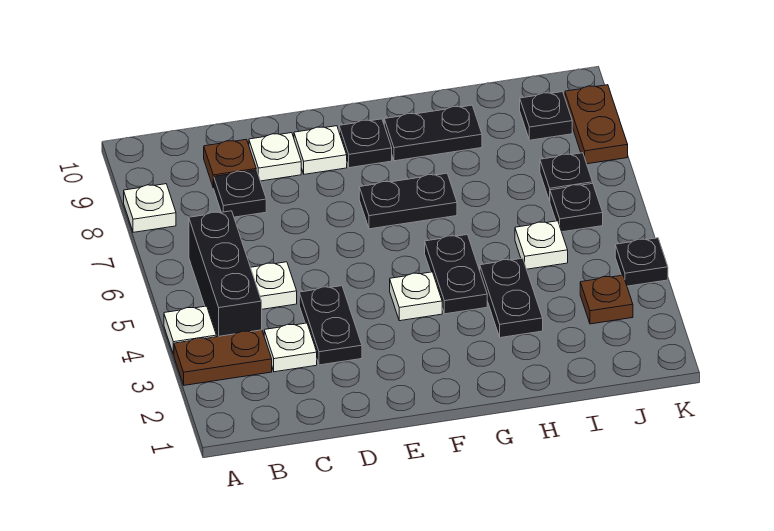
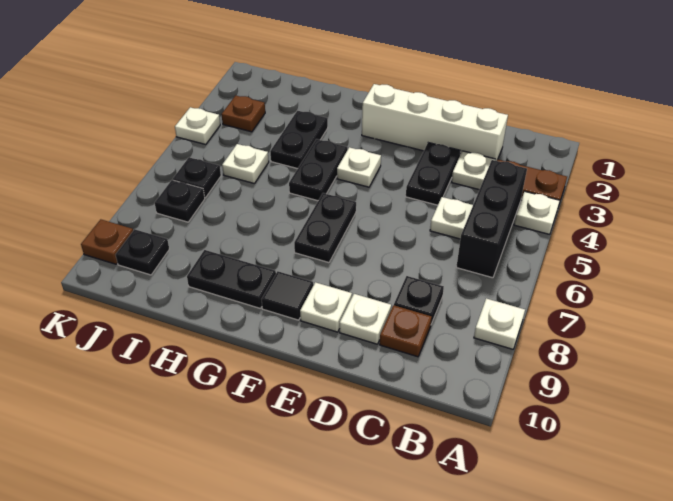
none -> white 1x4 brick [362,84,508,161]
black 1x2 plate [359,173,457,229] -> black 1x2 plate turned to [294,193,356,263]
black 1x1 plate [339,119,392,168] -> black 1x1 tile [262,271,314,320]
black 1x1 plate [615,238,668,286] -> white 1x1 plate [175,107,220,144]
brown 1x2 plate [565,85,628,164] -> brown 1x1 plate [81,219,133,264]

